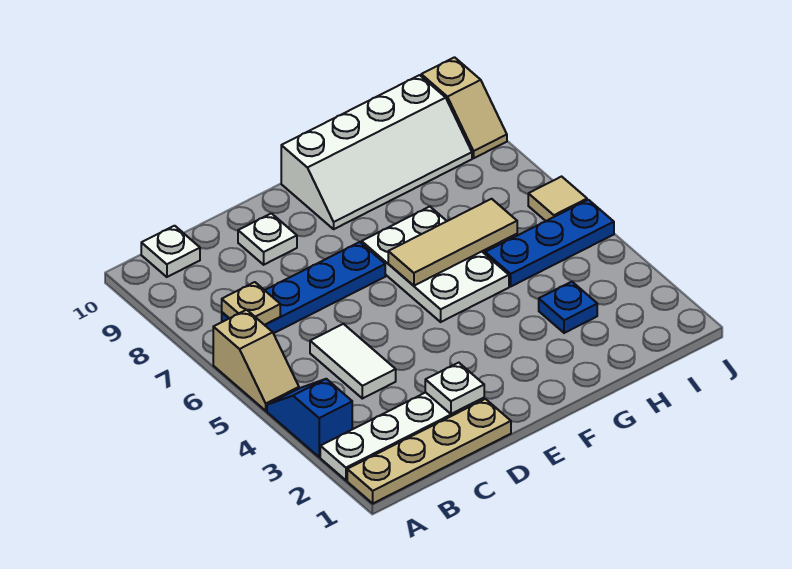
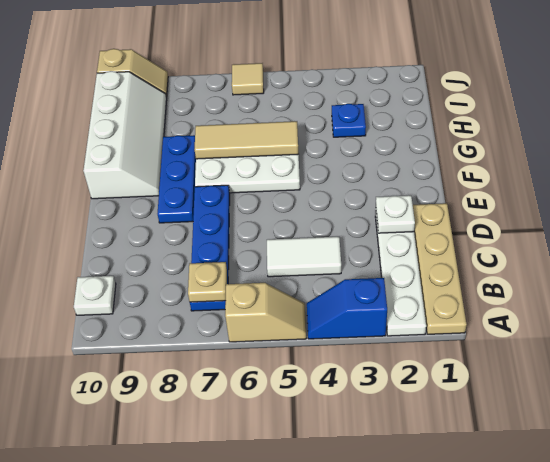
white 1x1 plate [238,213,297,265] -> none
tan 1x3 tile [388,199,517,286] -> tan 1x3 tile turned to [195,121,299,159]
blue 1x3 plate [485,200,614,286] -> blue 1x3 plate moved to [157,135,196,223]

